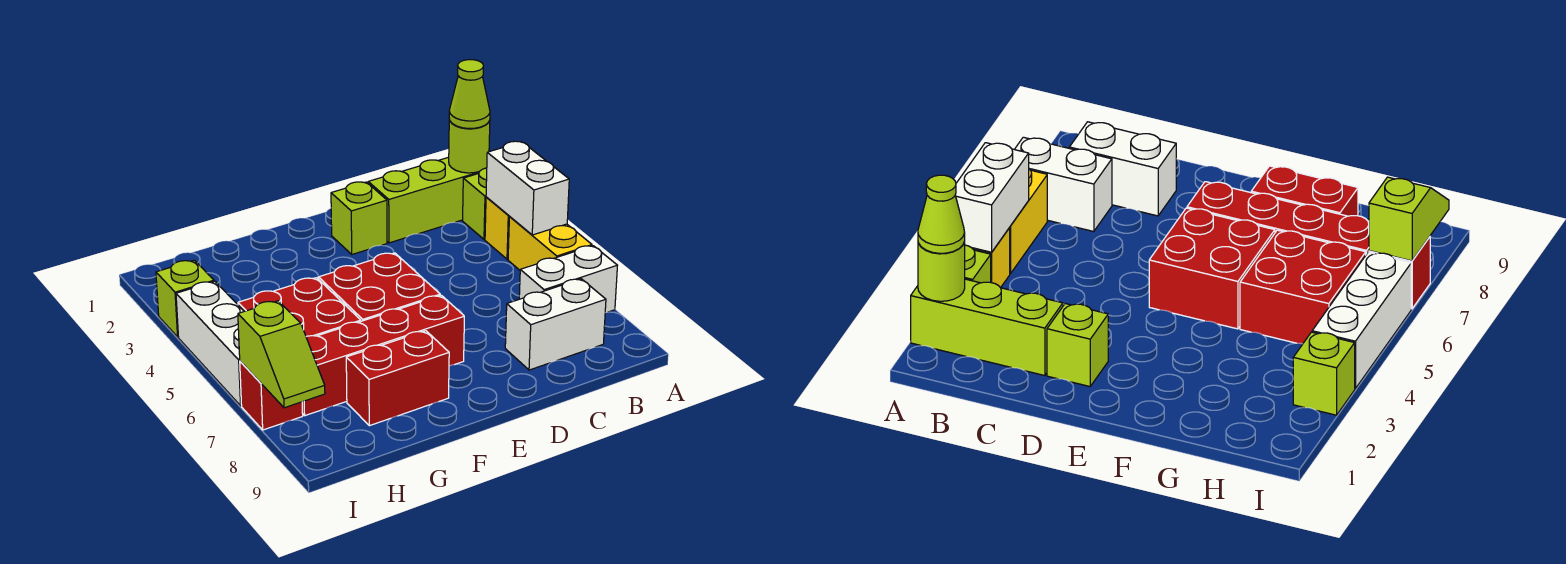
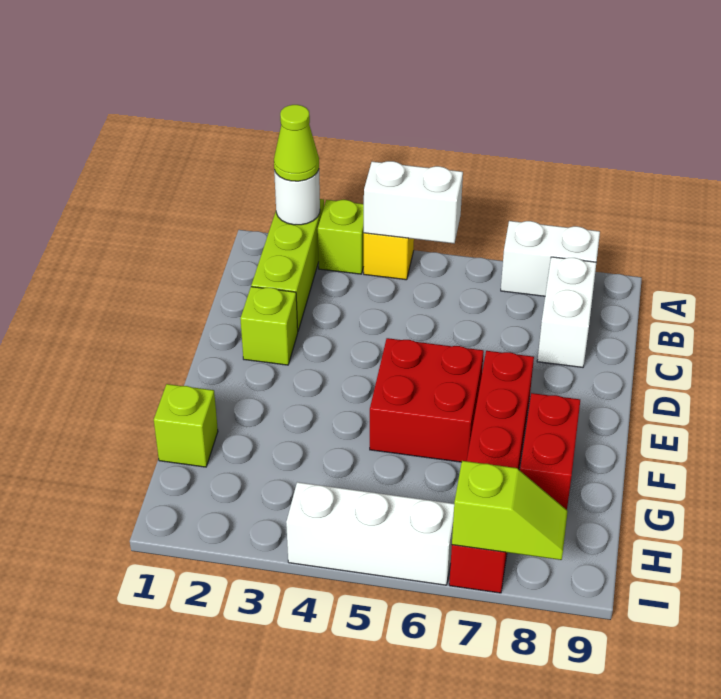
lime 1x1 round brick [449,119,490,173] -> white 1x1 round brick [274,170,320,225]
yellow 1x2 brick [508,217,592,270] -> none
white 1x2 brick [519,246,617,313] -> white 1x2 brick turned to [501,221,600,296]
red 2x2 brick [238,278,361,336] -> none
lime 1x1 brick [156,260,214,337] -> lime 1x1 brick moved to [154,384,218,467]

